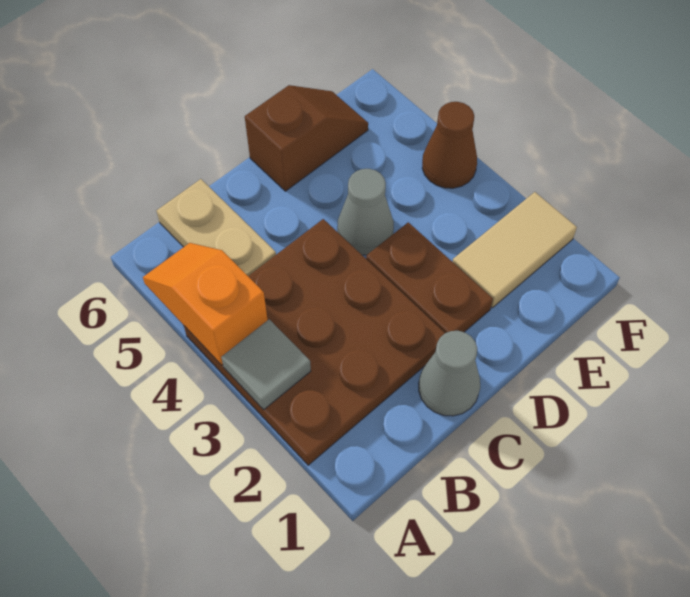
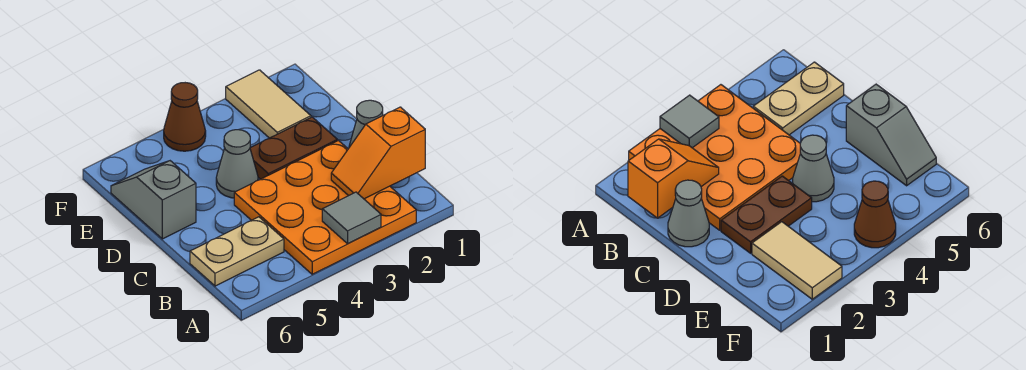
brown 3x3 plate [184,219,445,465] -> orange 3x3 plate [234,141,416,274]
orange 1x2 slope [143,243,268,365] -> orange 1x2 slope moved to [331,107,425,199]
brown 1x2 slope [245,85,368,191] -> grey 1x2 slope [111,161,196,239]

